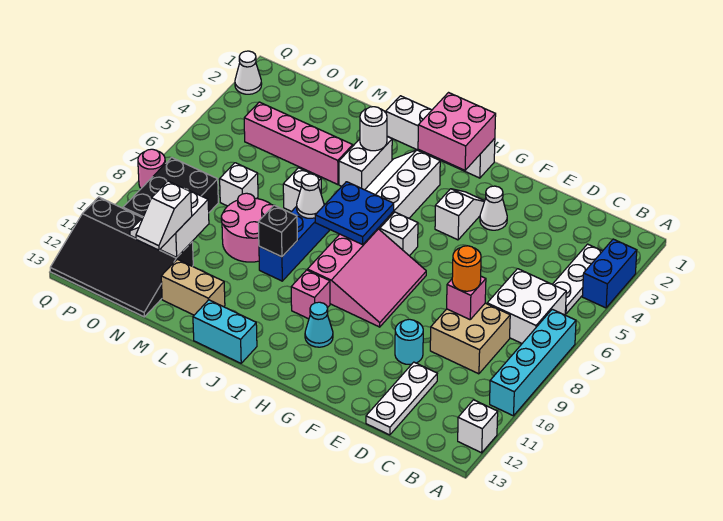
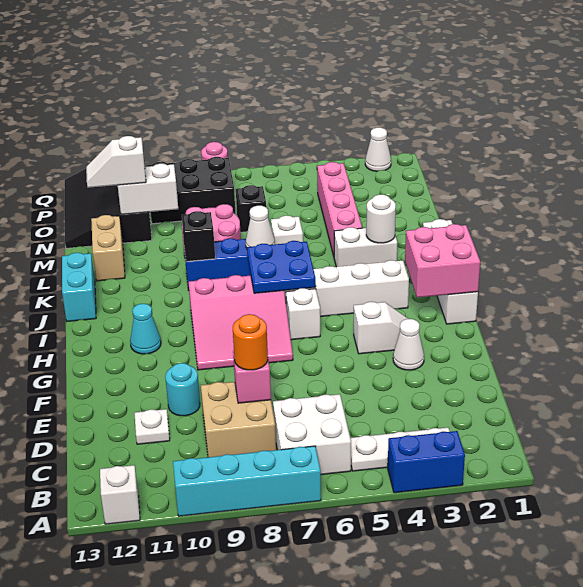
white 1x3 plate [366,362,437,435] -> white 1x1 plate [134,409,170,444]
pink 1x1 brick [291,270,330,319] -> none
white 1x1 brick [220,163,258,206] -> black 1x1 brick [236,185,266,232]

